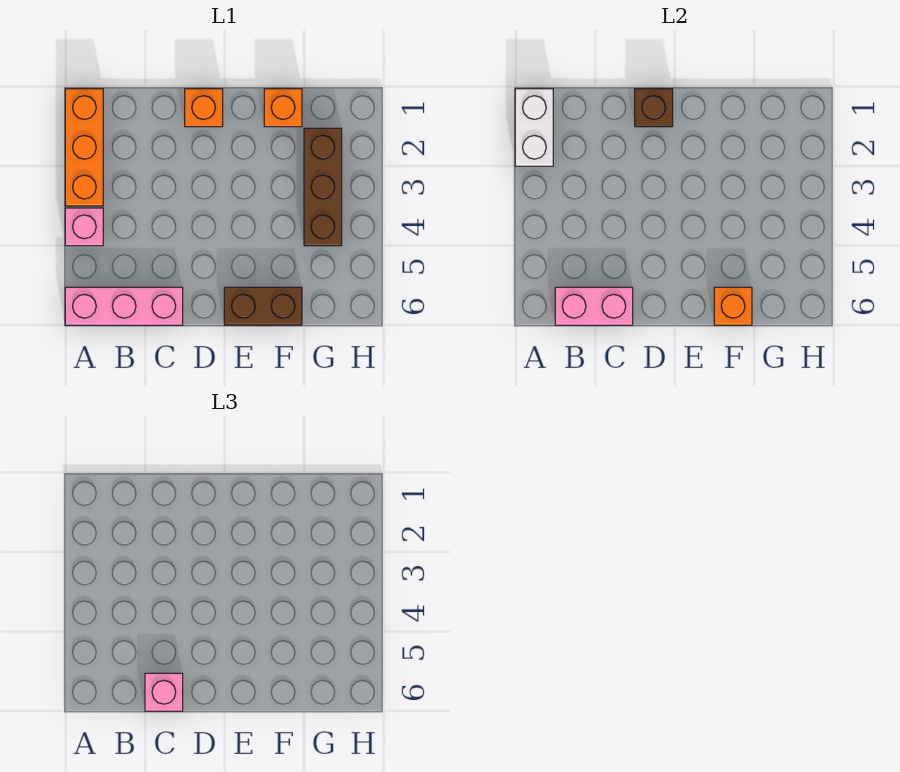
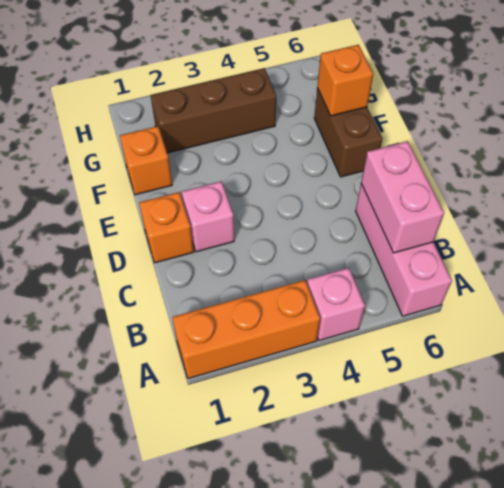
white 1x2 brick [515,89,553,166] -> none
pink 1x1 brick [145,673,183,711] -> pink 1x1 brick moved to [182,181,234,252]
brown 1x1 brick [635,89,673,127] -> none

